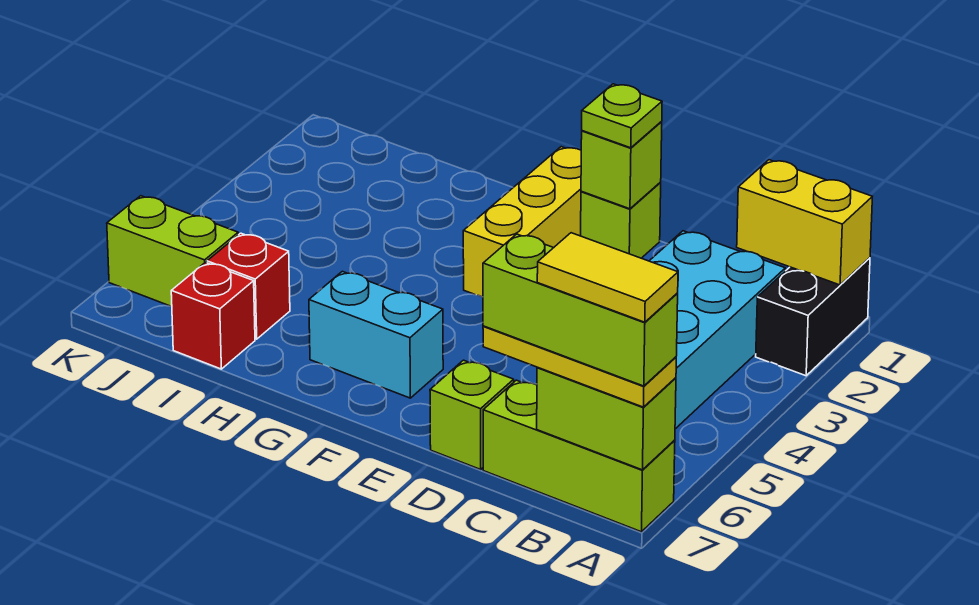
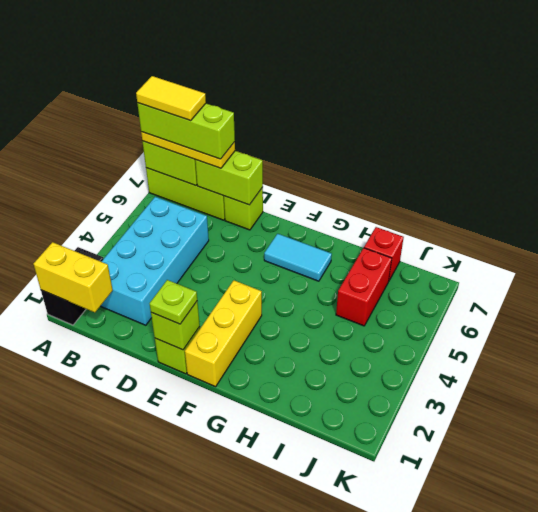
cyan 1x2 brick [309,271,443,398] -> cyan 1x2 tile [264,234,332,281]
red 1x1 brick [207,233,290,339] -> red 1x2 brick [336,248,392,326]
lime 1x2 brick [107,196,238,307] -> lime 1x2 brick moved to [195,151,263,205]

